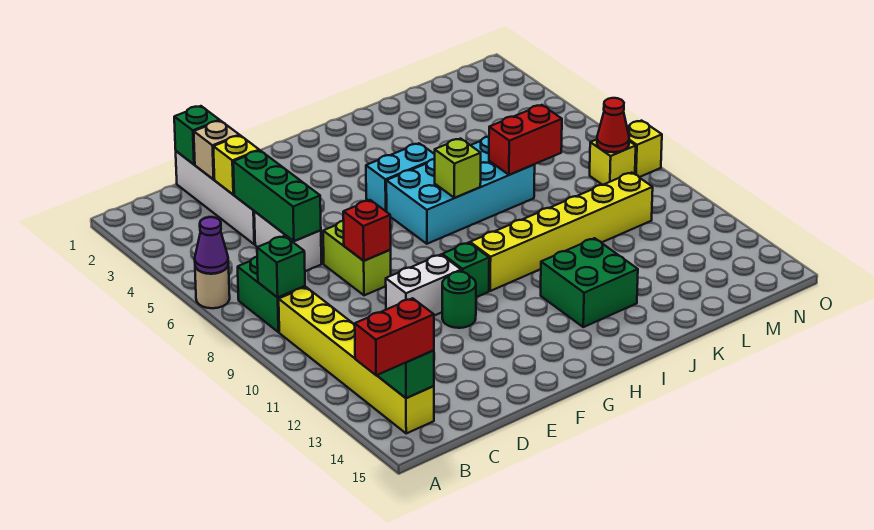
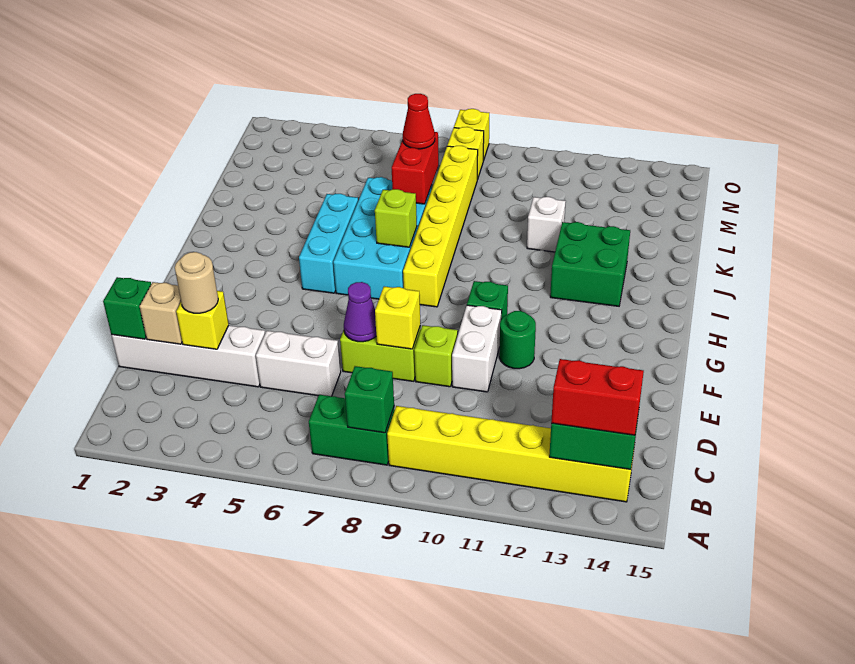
tan 1x1 round brick [195,265,230,308] -> tan 1x1 round brick moved to [175,252,218,313]
purple 1x1 cone [195,217,229,274] -> purple 1x1 cone moved to [344,282,376,342]
red 1x2 brick [355,298,434,375] -> red 1x2 brick turned to [551,359,644,435]
green 1x3 brick [233,150,321,241] -> none
red 1x1 brick [343,200,391,261] -> yellow 1x1 brick [375,287,420,349]
none -> lime 1x1 brick [414,325,458,387]
cyan 1x2 brick [366,143,435,212] -> cyan 1x3 brick [299,194,358,293]
yellow 1x6 brick [470,173,653,291] -> yellow 1x6 brick moved to [403,146,478,307]
none -> white 1x1 brick [527,197,566,252]
red 1x1 cone [597,98,629,152] -> red 1x1 cone moved to [403,94,435,149]

